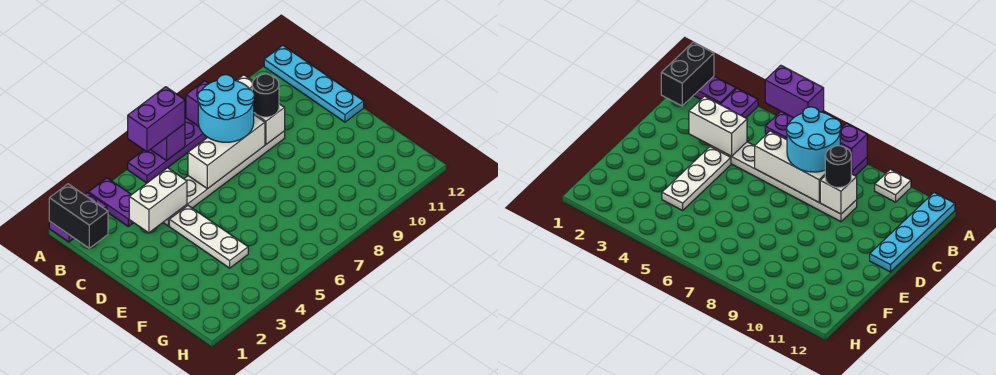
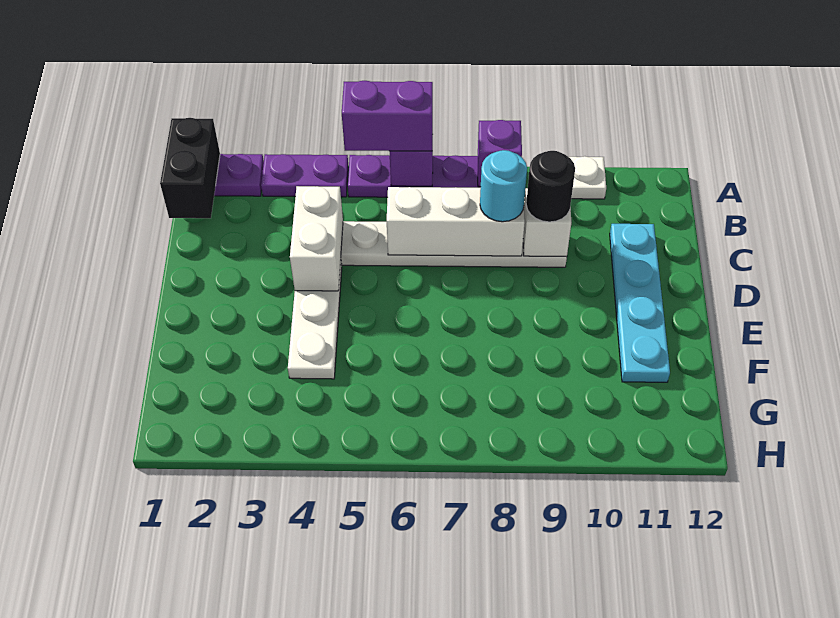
purple 1x2 plate [89,178,133,227] -> purple 1x2 plate turned to [261,154,348,197]
cyan 1x4 plate [264,45,364,122] -> cyan 1x4 plate moved to [610,224,670,382]
cyan 2x2 round brick [198,75,254,142] -> cyan 1x1 round brick [480,150,527,222]
white 1x2 brick [129,168,187,233] -> white 1x2 brick turned to [290,186,343,291]

